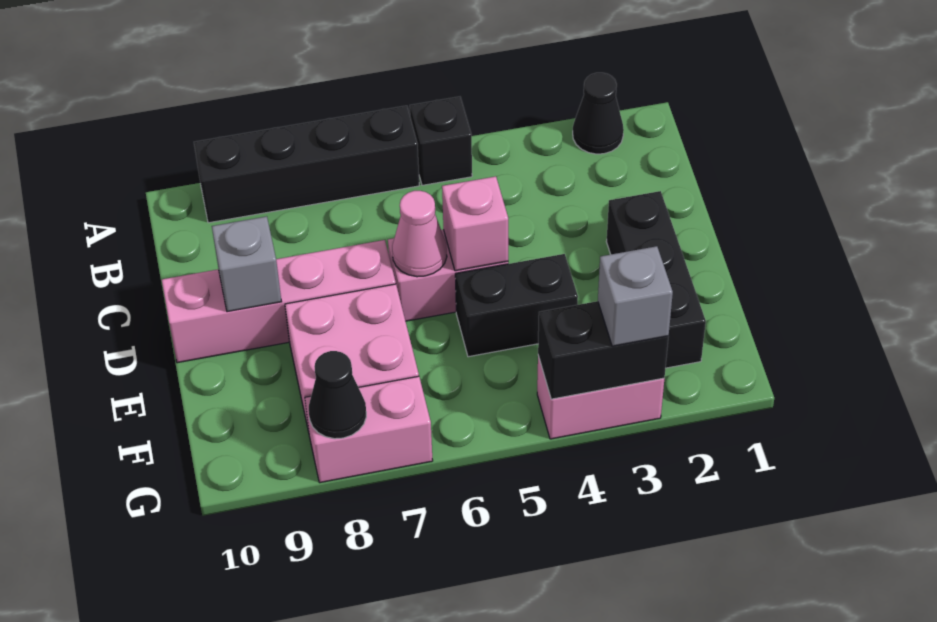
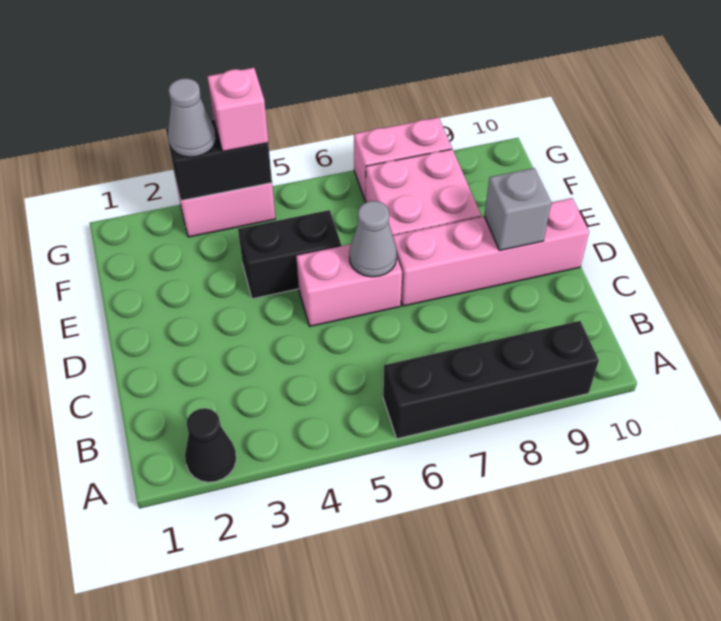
black 1x1 brick [410,97,472,185] -> none
black 1x3 brick [606,191,706,368] -> none
pink 1x1 brick [442,176,508,271] -> pink 1x1 brick moved to [207,68,268,151]
pink 1x1 cone [392,191,447,277] -> grey 1x1 cone [349,201,397,277]
grey 1x1 brick [598,246,673,346] -> grey 1x1 cone [168,78,216,157]
black 1x1 cone [309,351,366,439] -> none

